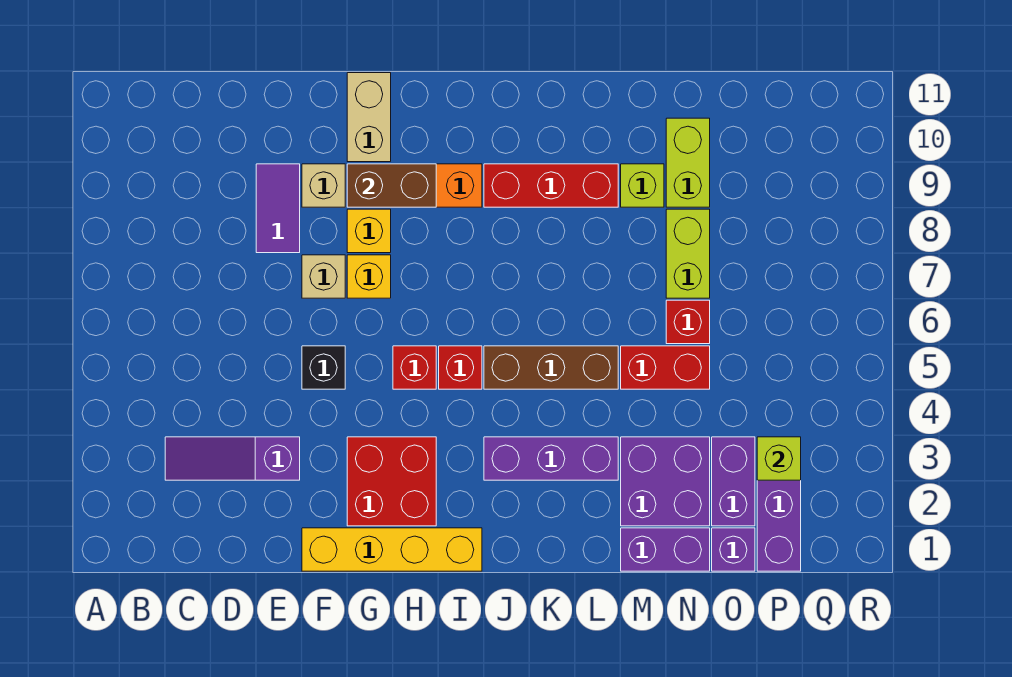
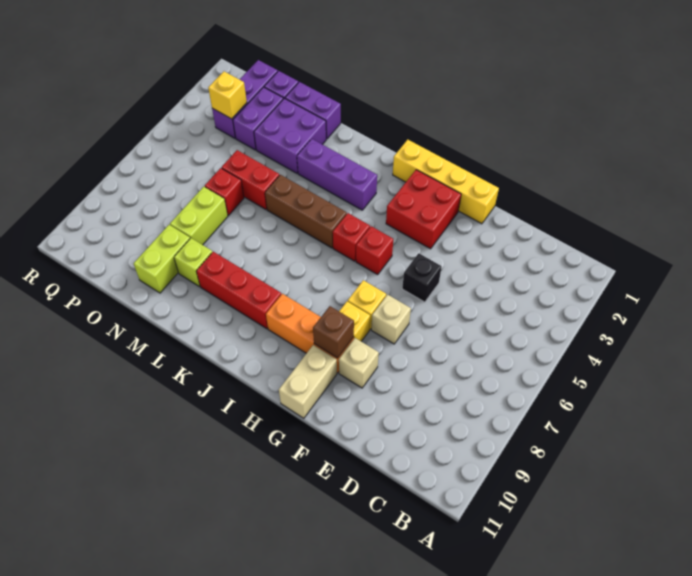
purple 1x3 slope [165,437,300,480] -> none
purple 1x2 tile [256,164,300,253] -> none
brown 1x2 brick [347,164,436,207] -> brown 1x1 brick [313,306,354,358]
lime 1x1 brick [757,437,801,480] -> yellow 1x1 brick [208,71,247,119]

